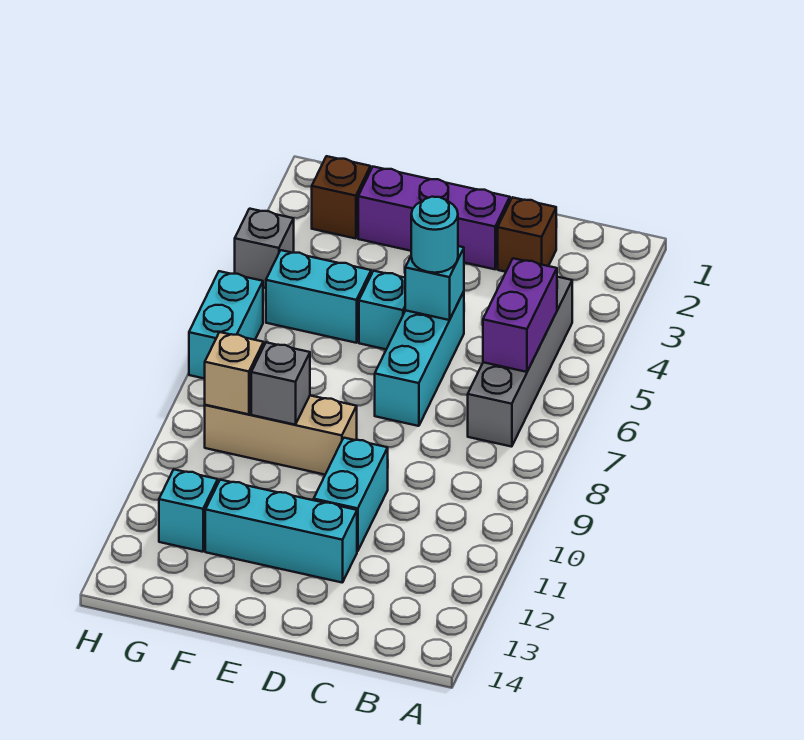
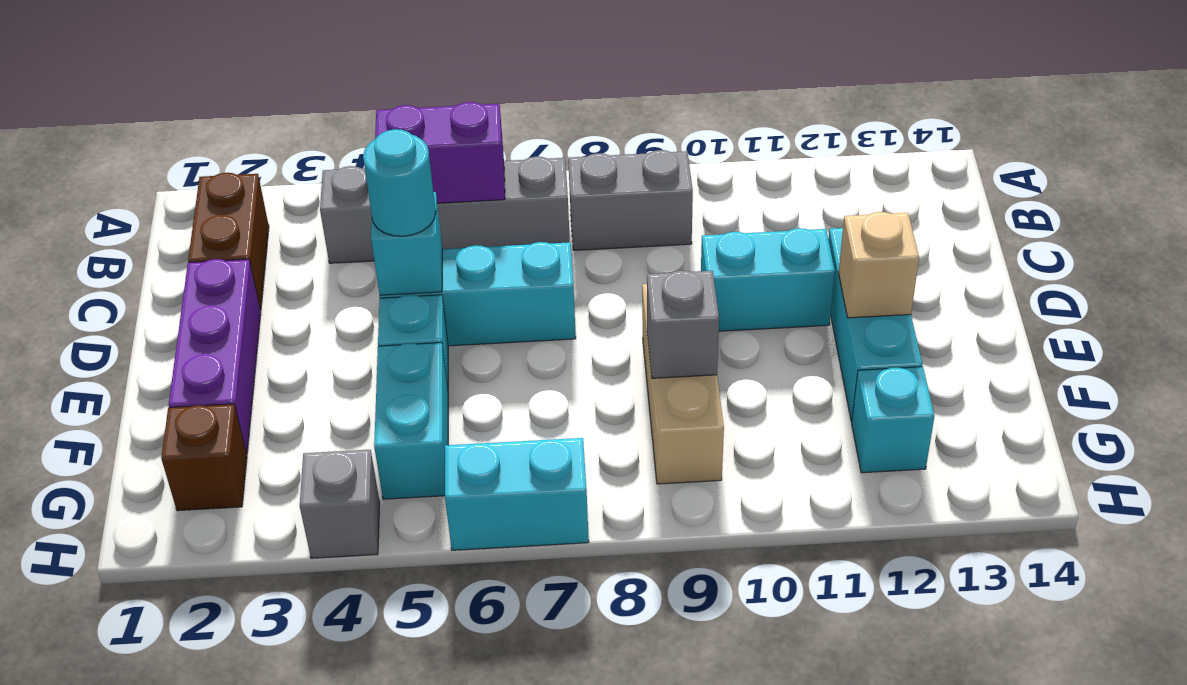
none -> grey 1x2 brick [568,150,693,250]
brown 1x1 brick [498,197,556,272] -> brown 1x2 brick [188,173,269,310]
tan 1x1 brick [205,332,264,414] -> tan 1x1 brick moved to [839,212,919,318]

